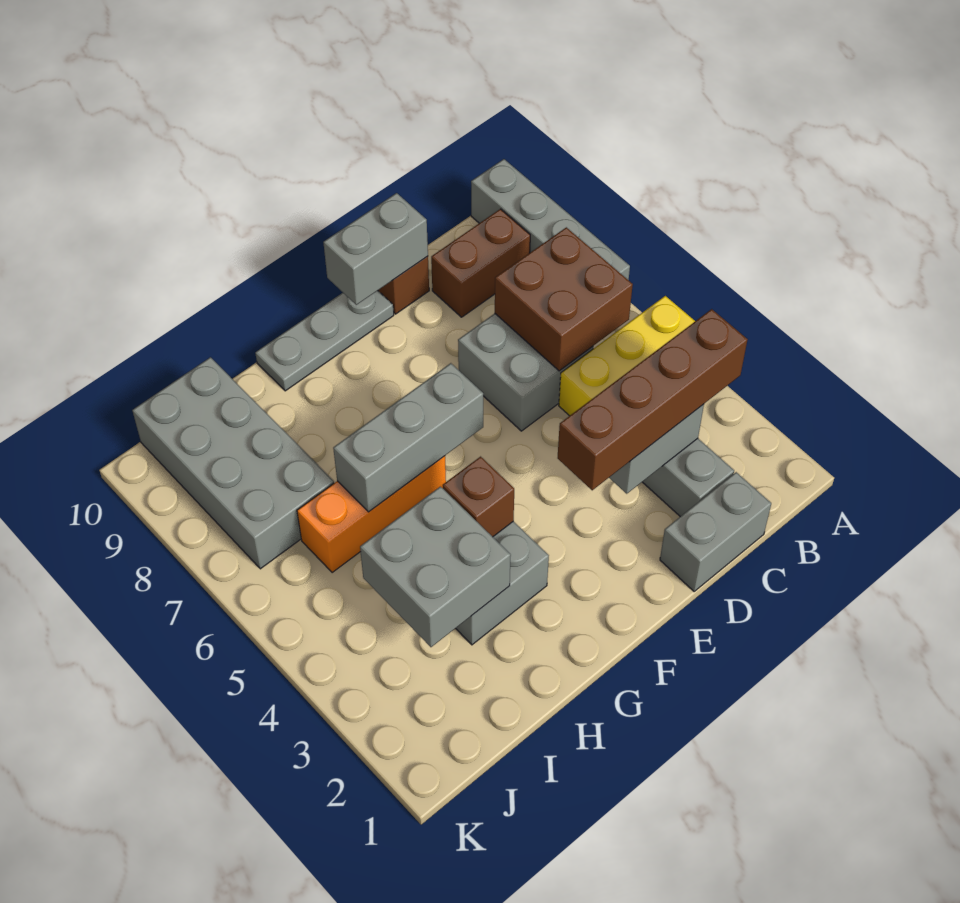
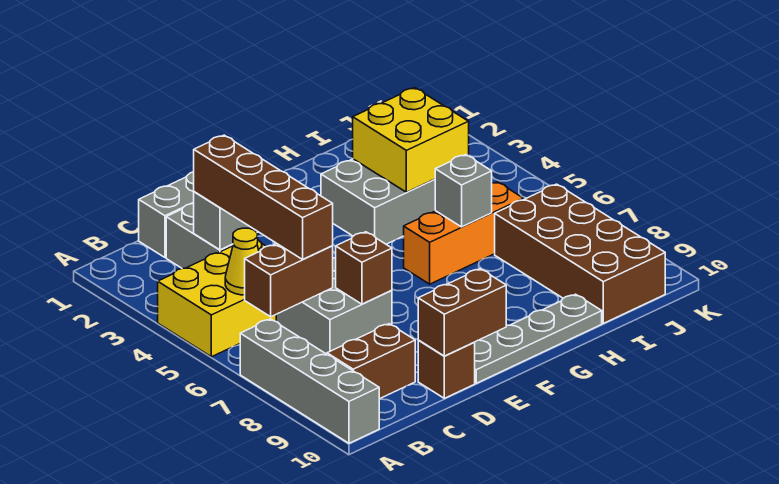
brown 1x4 brick [558,309,748,490] -> brown 1x4 brick turned to [194,135,333,259]
none -> yellow 1x1 cone [225,228,259,295]
brown 2x2 brick [495,227,633,371] -> brown 1x2 brick [245,244,333,317]
grey 1x2 brick [323,193,428,305] -> brown 1x2 brick [418,269,506,356]
grey 1x3 plate [255,291,394,391] -> grey 1x4 plate [474,294,602,383]
grey 1x3 brick [333,363,483,512] -> grey 1x1 brick [435,155,492,227]
brown 1x1 brick [443,457,514,537] -> brown 1x1 brick moved to [336,232,392,304]
grey 2x2 brick [360,487,511,647] -> yellow 2x2 brick [353,88,469,192]
grey 2x4 brick [132,357,334,569] -> brown 2x4 brick [495,184,665,323]

